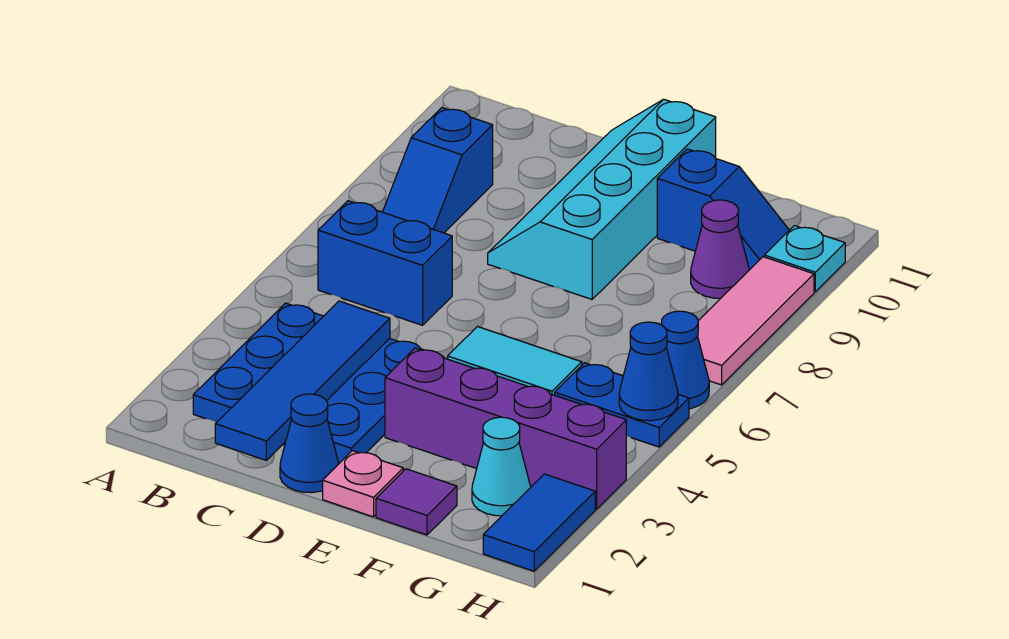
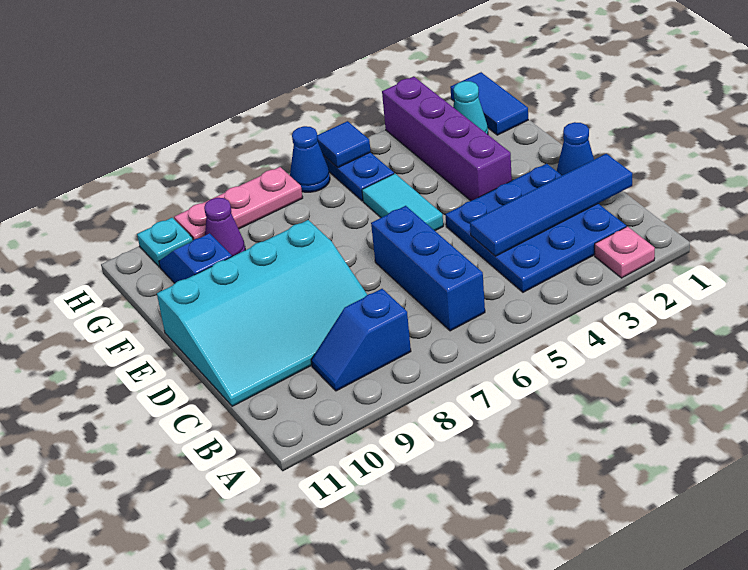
blue 1x2 brick [318,201,452,325] -> blue 1x3 brick [371,206,485,331]
blue 1x2 slope [383,108,493,233] -> blue 1x2 slope turned to [311,289,411,391]
cyan 2x4 slope [488,99,716,299] -> cyan 3x4 slope [157,220,367,406]
pink 1x1 plate [323,451,403,517] -> pink 1x1 plate moved to [595,227,655,278]
purple 1x1 tile [376,469,457,535] -> none
blue 1x2 tile [483,474,595,571] -> blue 1x2 tile turned to [450,72,528,135]
blue 1x1 cone [619,322,678,421] -> blue 1x1 tile [317,121,371,168]
pink 1x3 tile [698,257,814,385] -> pink 1x3 plate [174,167,303,240]

